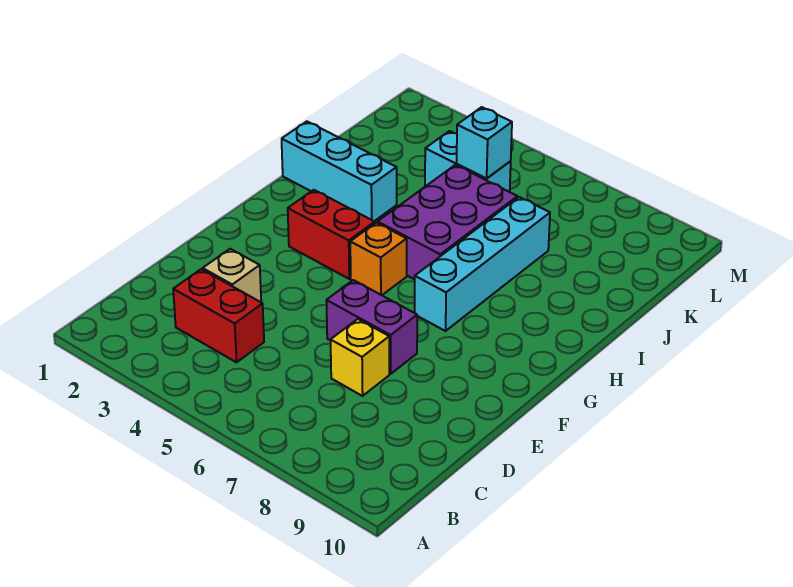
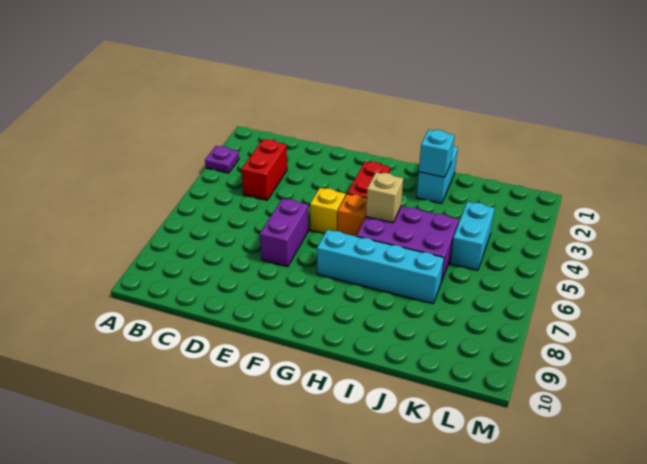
none -> purple 1x1 plate [205,146,239,173]
tan 1x1 brick [203,249,261,302] -> tan 1x1 brick moved to [366,172,403,223]
yellow 1x1 brick [331,319,389,396] -> yellow 1x1 brick moved to [310,188,346,234]
cyan 1x3 brick [282,121,397,221] -> cyan 1x2 brick [416,146,458,204]
cyan 1x1 brick [457,107,512,179] -> cyan 1x1 brick moved to [419,130,454,177]

